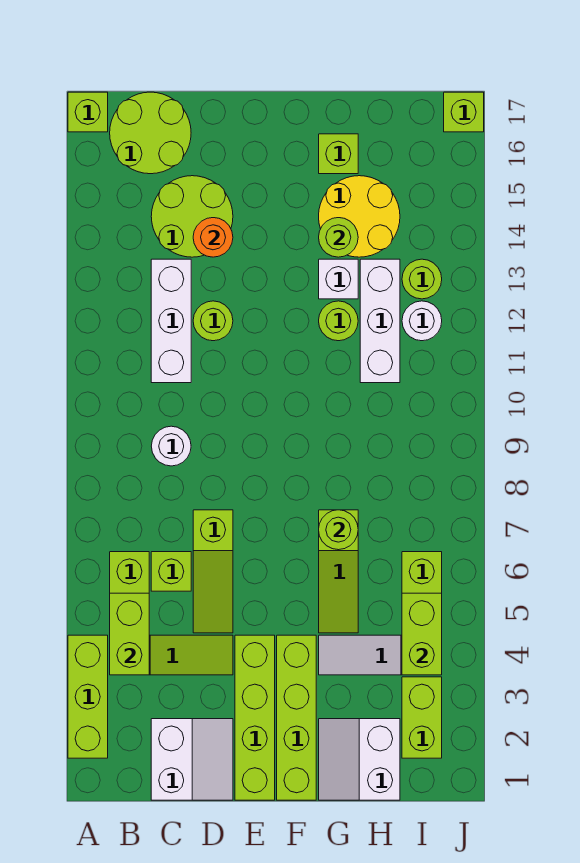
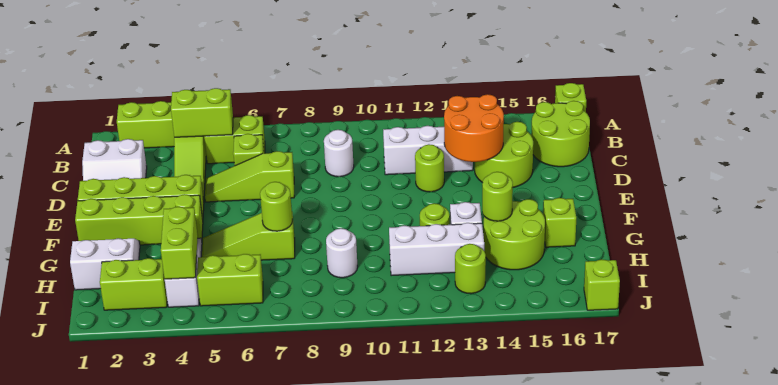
orange 1x1 round brick [193,218,233,257] -> orange 2x2 round brick [444,94,504,162]
yellow 2x2 round brick [319,176,400,257] -> lime 2x2 round brick [483,199,545,270]
lime 1x2 brick [402,593,442,675] -> lime 1x2 brick turned to [161,207,198,279]
white 1x1 round brick [402,301,442,341] -> white 1x1 round brick moved to [326,228,358,278]

